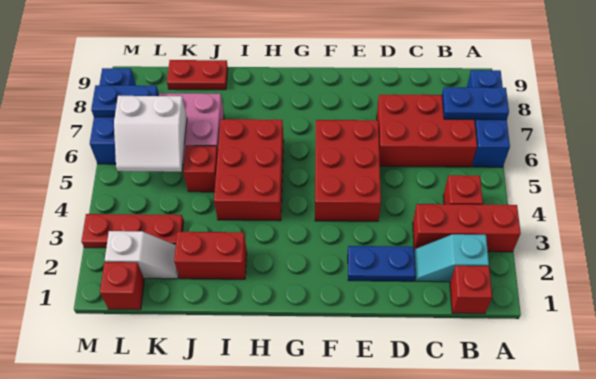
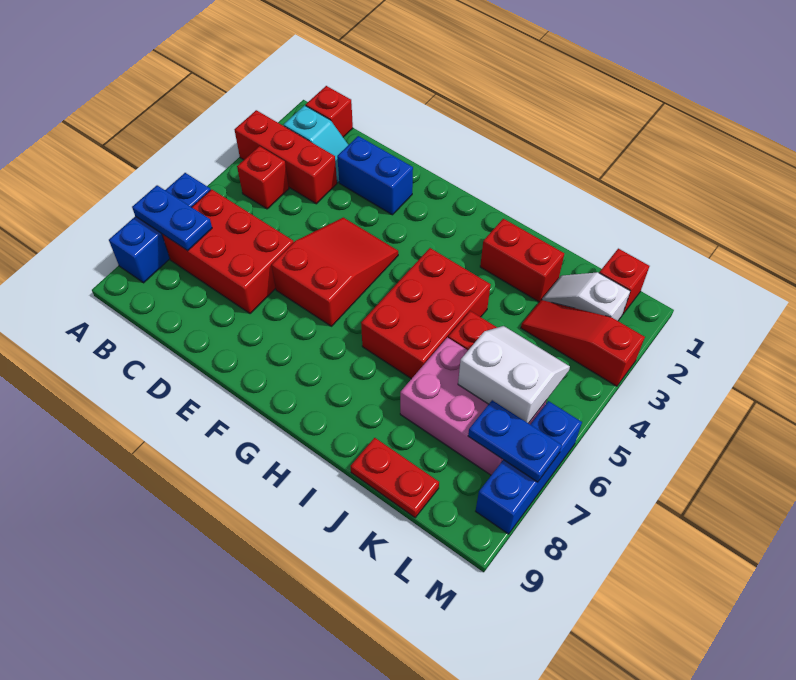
blue 1x2 plate [348,246,415,281] -> blue 1x2 brick [337,136,413,215]
red 2x3 brick [315,120,381,221] -> red 2x3 slope [271,217,398,326]
red 1x3 plate [81,214,184,248] -> red 1x3 slope [521,300,645,386]

